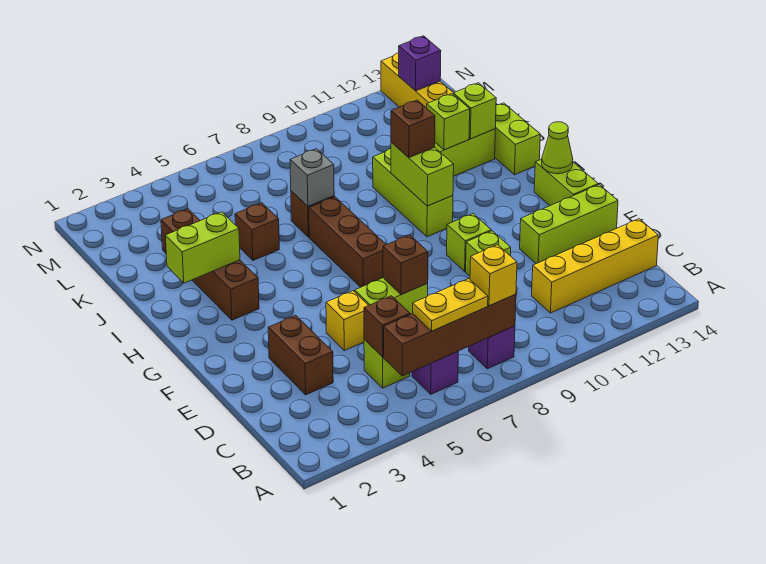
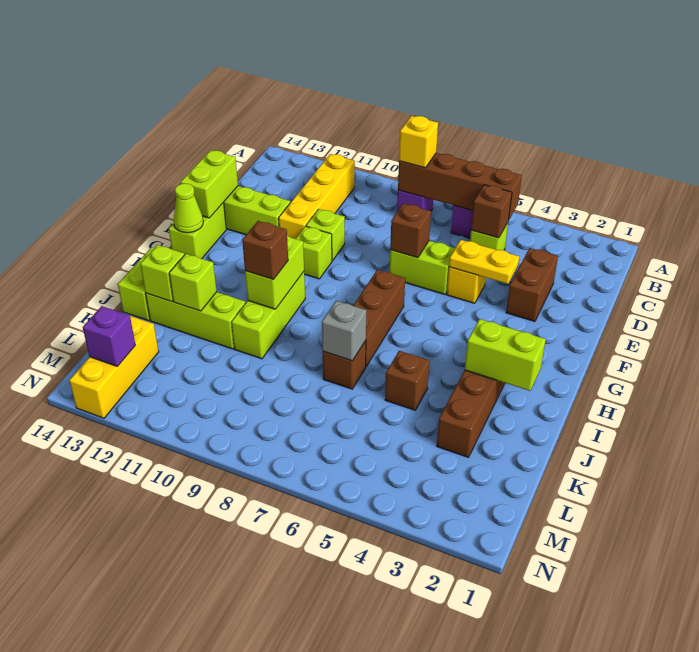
yellow 1x2 plate [413,279,488,331] -> yellow 1x2 plate moved to [449,240,519,284]
yellow 1x4 brick [532,219,658,313] -> yellow 1x4 brick turned to [279,154,355,239]
none -> lime 1x2 brick [181,150,238,218]

